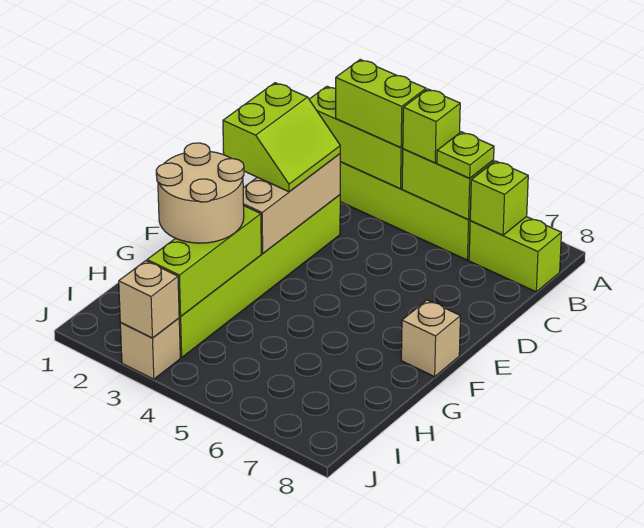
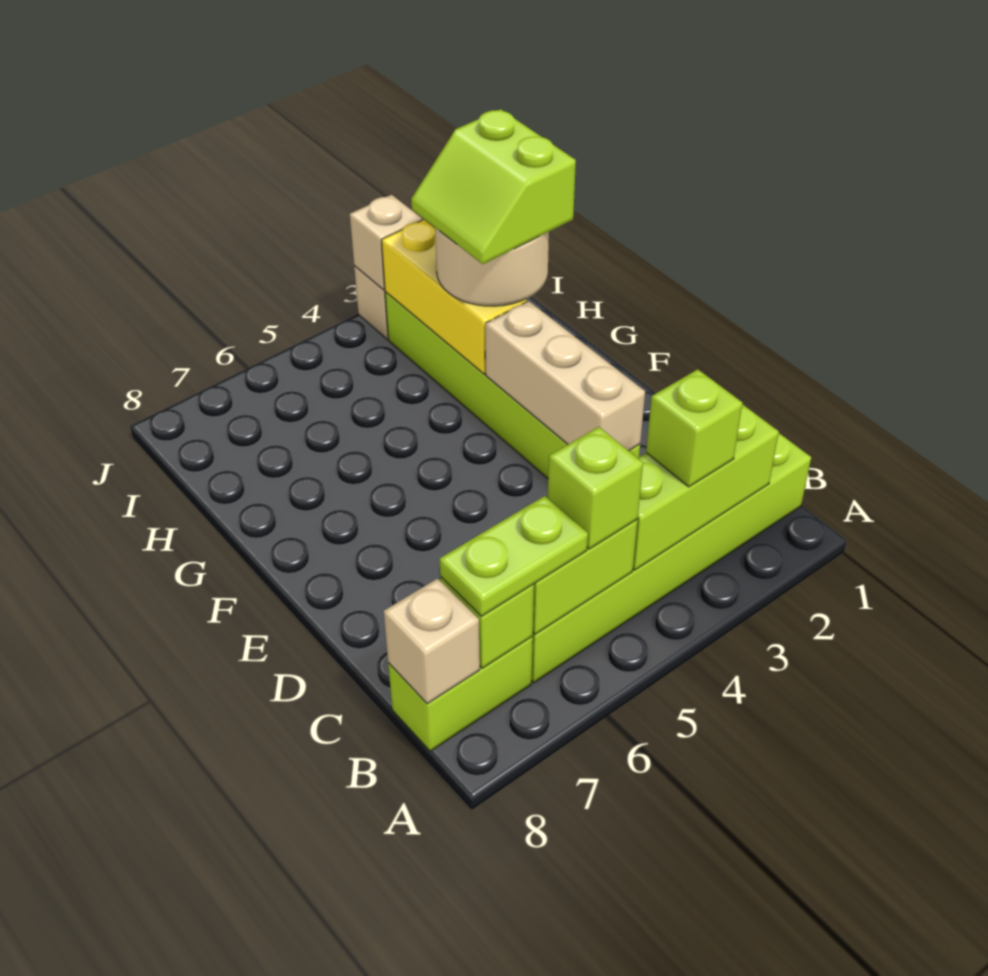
lime 1x2 brick [336,60,426,148] -> lime 1x1 brick [646,369,742,487]
lime 1x1 plate [437,132,494,178] -> lime 1x2 plate [440,496,588,616]
lime 2x2 slope [223,83,340,192] -> lime 2x2 slope moved to [411,109,576,264]
tan 1x1 brick [401,300,460,377] -> tan 1x1 brick moved to [384,579,480,704]
lime 1x3 brick [147,205,261,316] -> yellow 1x3 brick [382,220,527,374]

